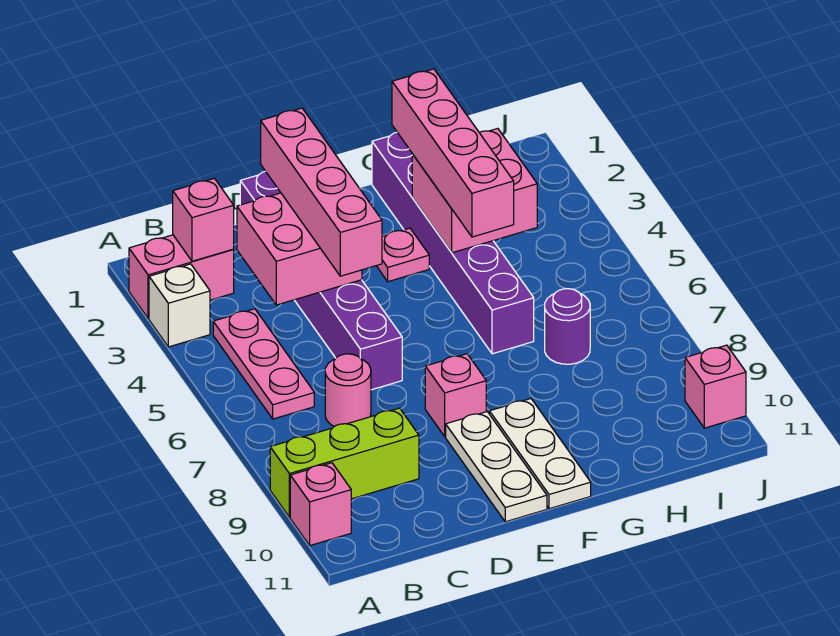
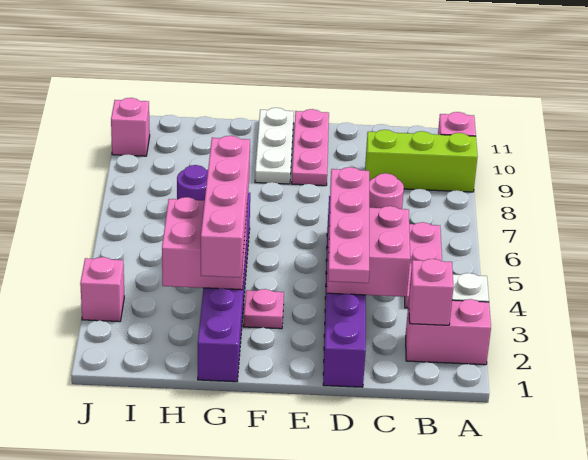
pink 1x4 brick [261,108,382,276] -> pink 1x4 plate [328,167,369,283]
pink 1x1 brick [425,354,486,437] -> pink 1x1 brick moved to [80,257,124,322]
white 1x3 plate [446,412,547,522] -> pink 1x3 plate [292,109,329,186]

